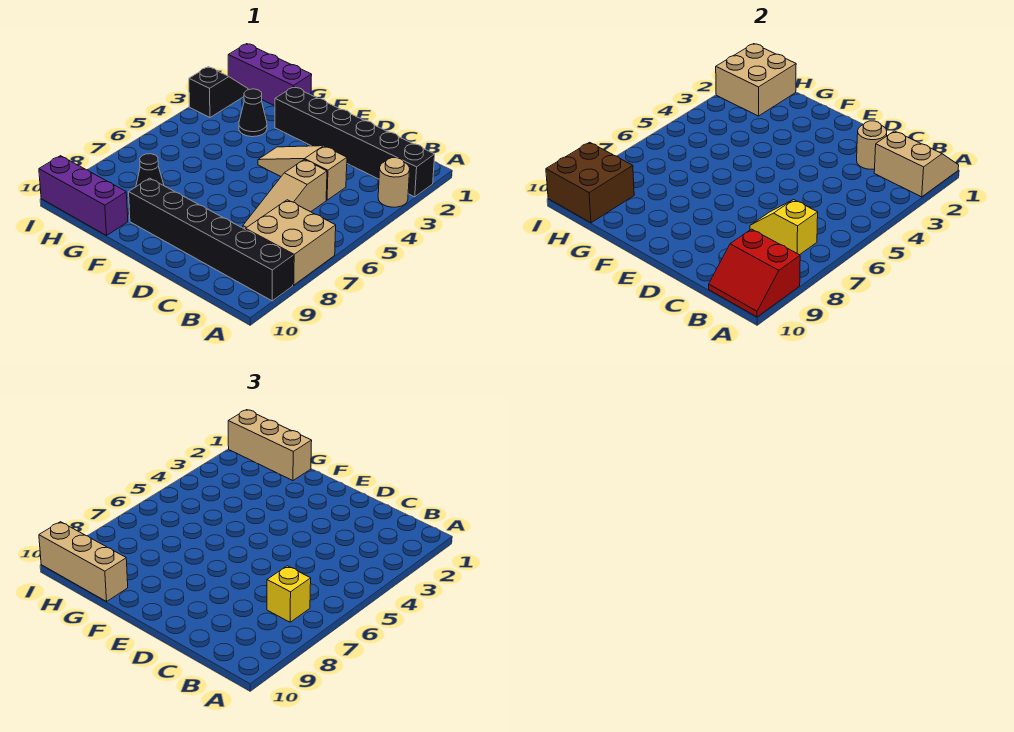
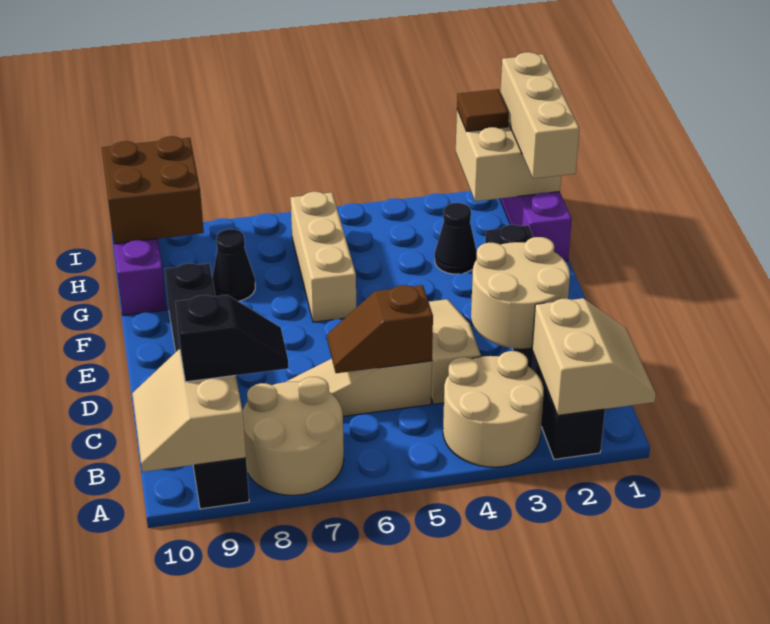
tan 1x1 round brick [378,158,410,207] -> tan 2x2 round brick [443,351,544,467]
tan 2x2 brick [246,200,336,285] -> tan 2x2 round brick [243,377,344,495]
red 2x2 slope [709,229,800,317] -> tan 2x2 slope [132,349,246,472]
yellow 1x2 slope [750,200,818,255] -> none
yellow 1x1 brick [267,566,311,622] -> none
tan 1x1 round brick [857,121,887,169] -> tan 2x2 round brick [471,237,570,349]
none -> brown 1x2 slope [327,285,433,373]
tan 1x3 brick [39,522,128,601] -> tan 1x3 brick moved to [290,192,356,322]
black 1x2 slope [189,67,248,117] -> black 1x2 slope moved to [175,295,289,382]
none -> brown 1x1 tile [457,89,509,132]

